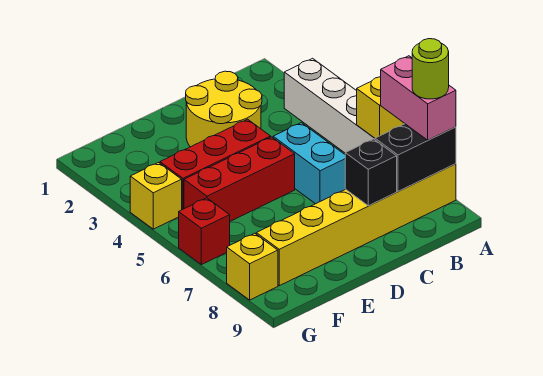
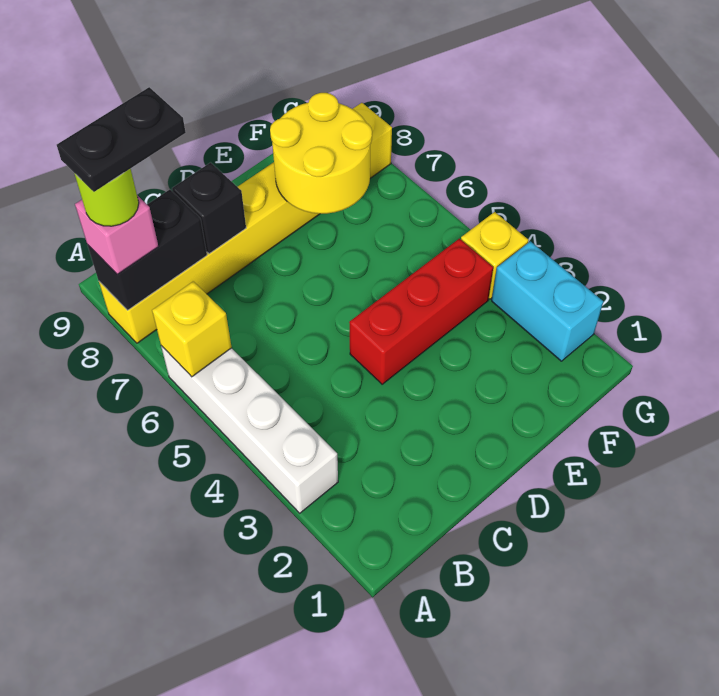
pink 1x2 brick [381,56,456,140] -> pink 1x1 brick [75,195,159,274]
none -> black 1x2 plate [57,87,186,192]
yellow 2x2 round brick [186,71,262,147] -> yellow 2x2 round brick moved to [270,93,372,214]
cyan 1x2 brick [273,123,345,204] -> cyan 1x2 brick moved to [492,241,603,361]
red 1x3 brick [184,137,295,221] -> none
red 1x1 brick [179,198,230,265] -> none

